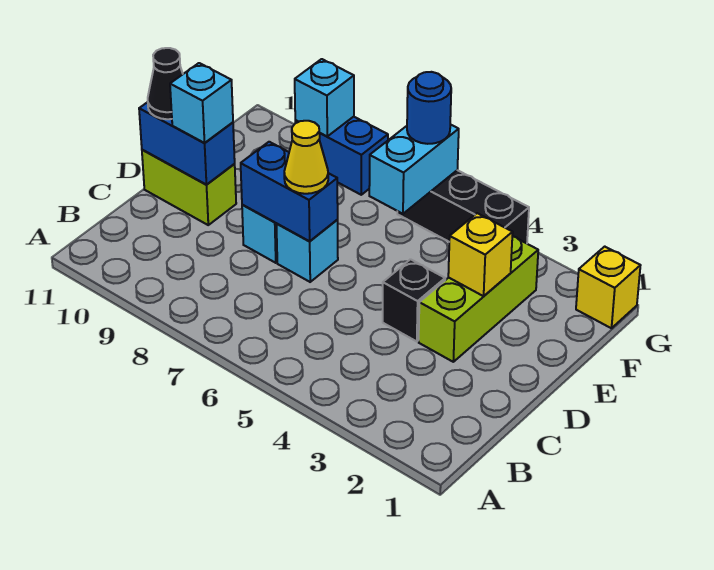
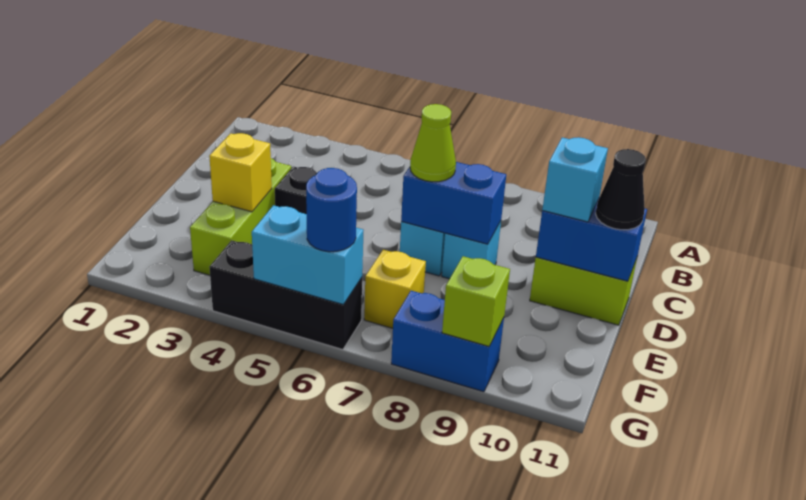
yellow 1x1 cone [284,121,328,194] -> lime 1x1 cone [410,104,456,182]
cyan 1x2 brick [369,124,459,214] -> cyan 1x2 brick turned to [252,205,364,305]
yellow 1x1 brick [576,247,641,328] -> yellow 1x1 brick moved to [364,250,426,328]
cyan 1x1 brick [295,59,354,136] -> lime 1x1 brick [442,256,510,346]

